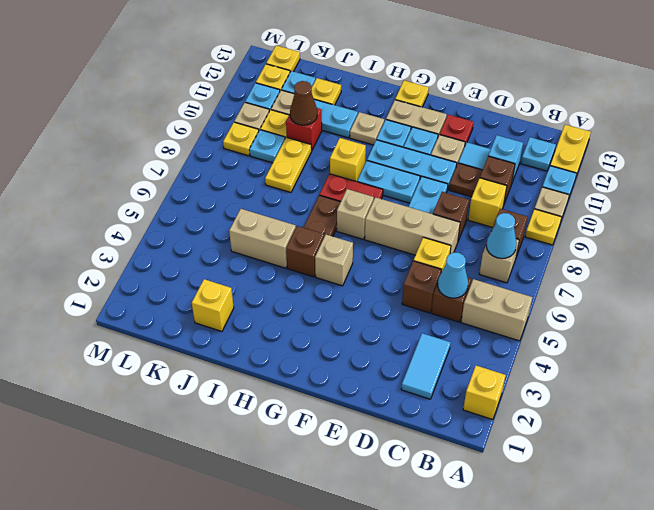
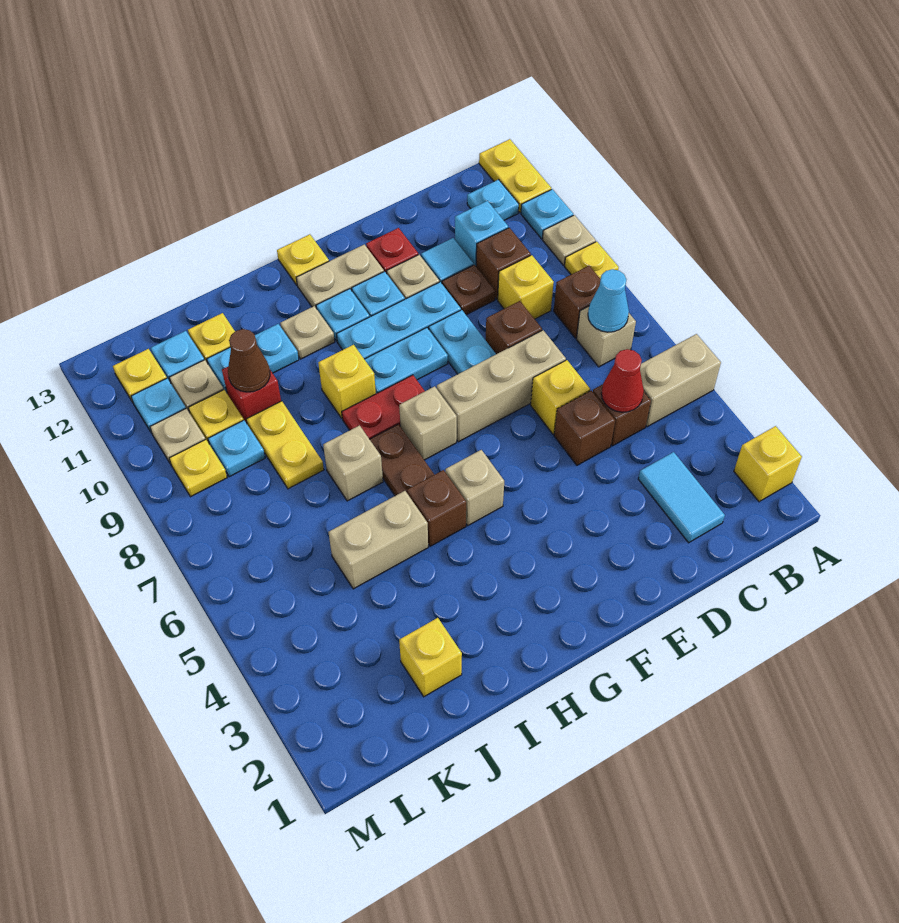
cyan 1x1 cone [438,252,468,298] -> red 1x1 cone [601,349,644,412]
none -> tan 1x1 brick [323,425,383,501]
yellow 1x1 plate [266,45,300,72] -> none

